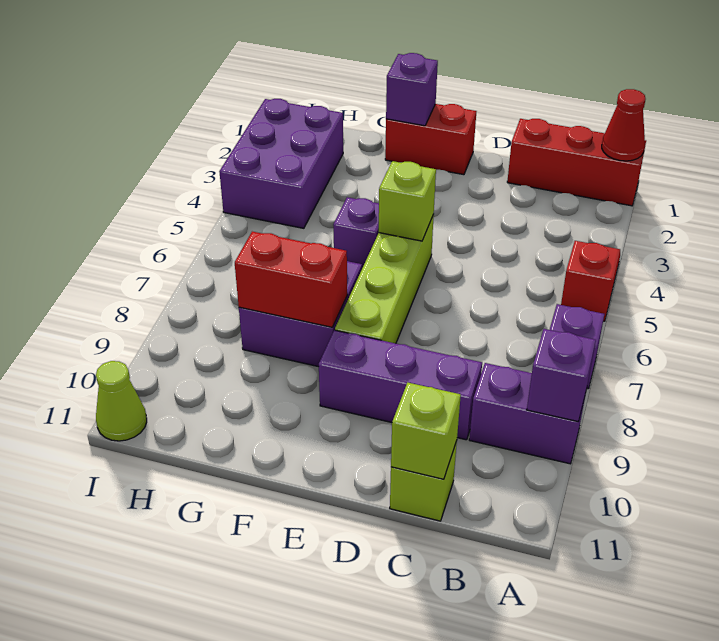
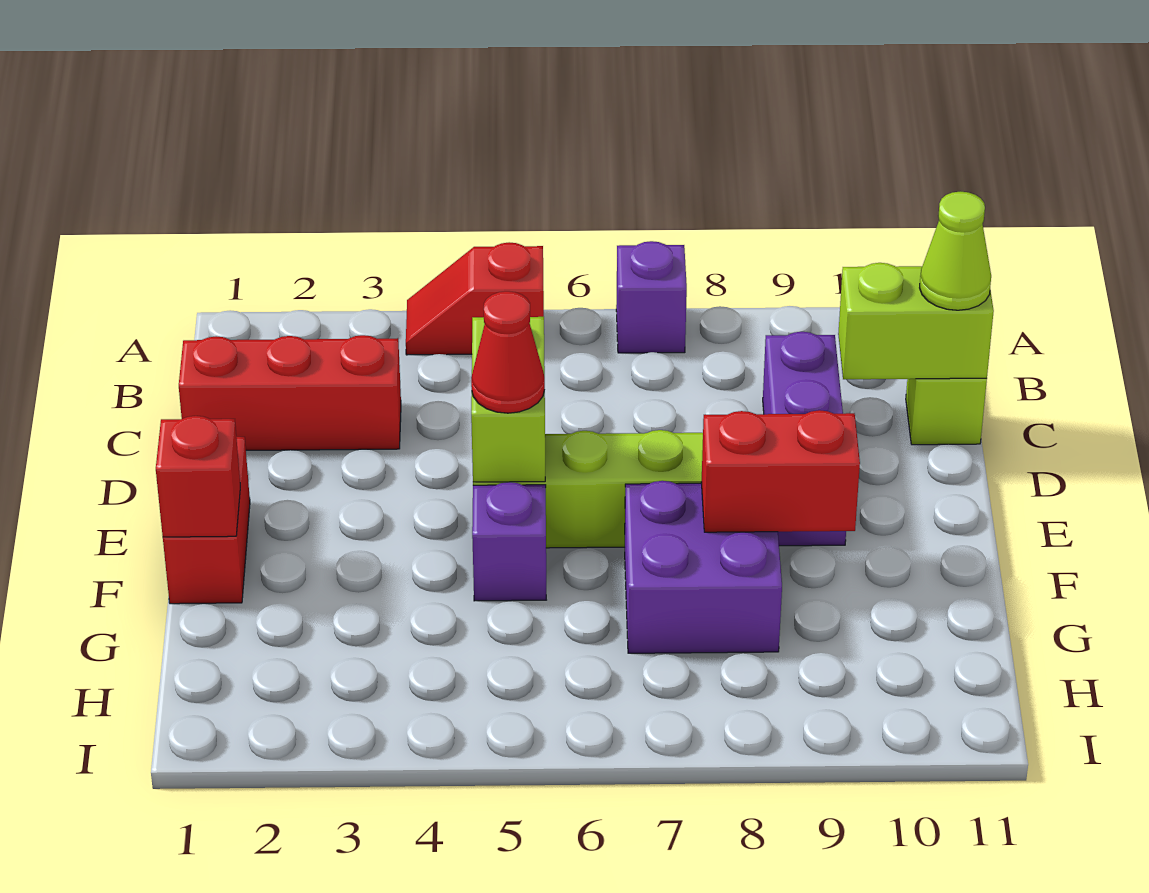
red 1x3 brick [507,119,646,206] -> red 1x3 brick turned to [179,335,401,450]
red 1x1 cone [602,89,646,161] -> red 1x1 cone moved to [471,291,545,413]
purple 1x2 brick [469,363,586,464] -> none
purple 1x1 brick [527,329,596,422] -> none
lime 1x1 brick [391,382,461,479] -> lime 1x2 brick [838,263,994,379]
lime 1x1 brick [379,161,436,241] -> lime 1x2 brick [471,317,545,482]
purple 1x1 brick [386,53,438,126] -> red 1x1 brick [156,416,240,537]
red 1x2 brick [235,232,347,327] -> red 1x2 brick turned to [701,410,860,532]
purple 2x3 brick [219,99,343,228] -> none
lime 1x1 cone [96,361,147,441] -> lime 1x1 cone moved to [920,192,991,310]

